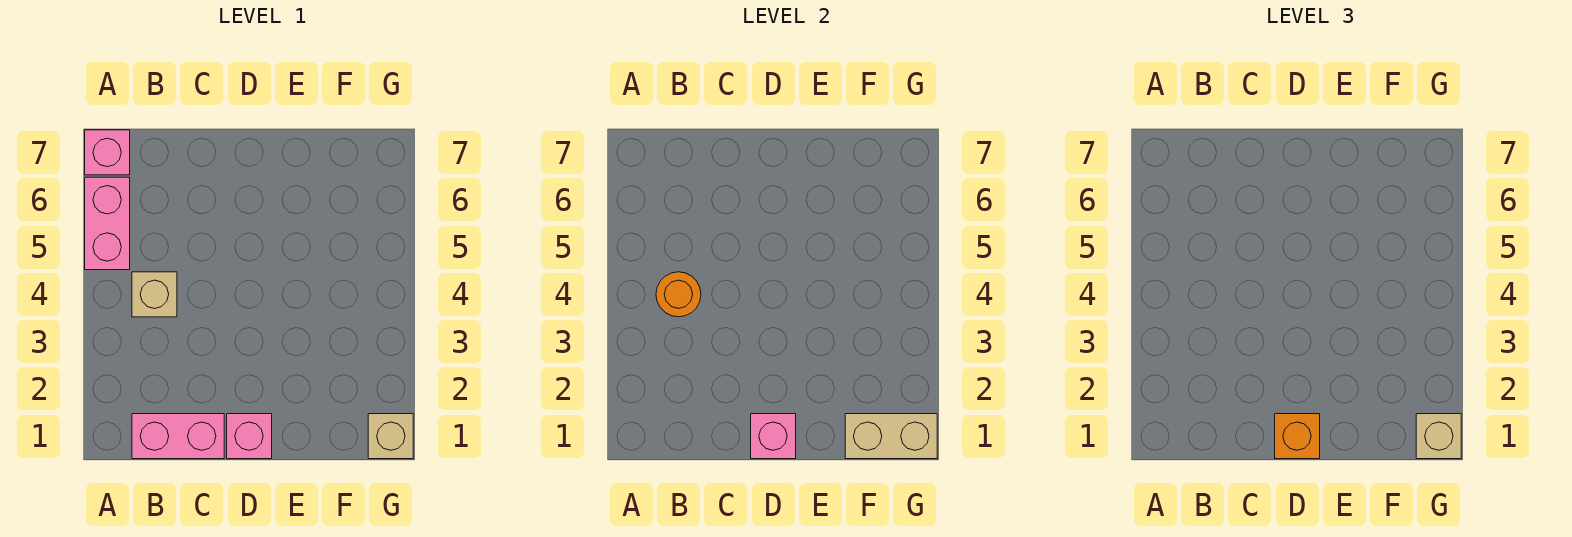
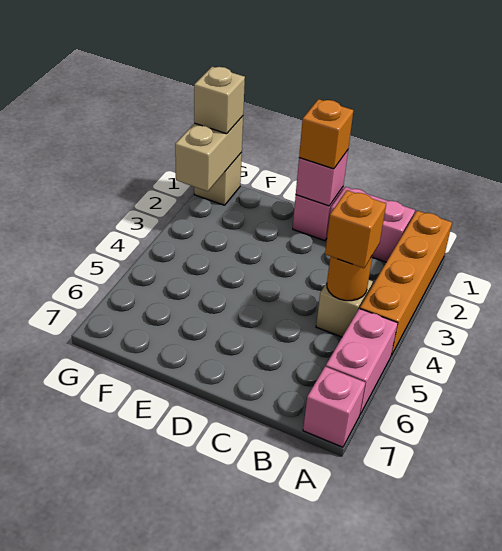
none -> orange 1x4 brick [360,211,452,356]
none -> orange 1x1 brick [325,190,386,268]
tan 1x2 brick [845,414,937,459] -> tan 1x2 brick turned to [175,116,243,191]

